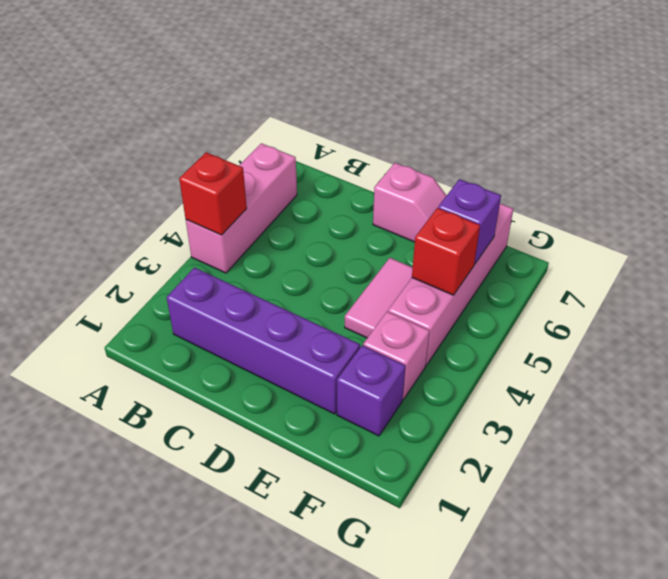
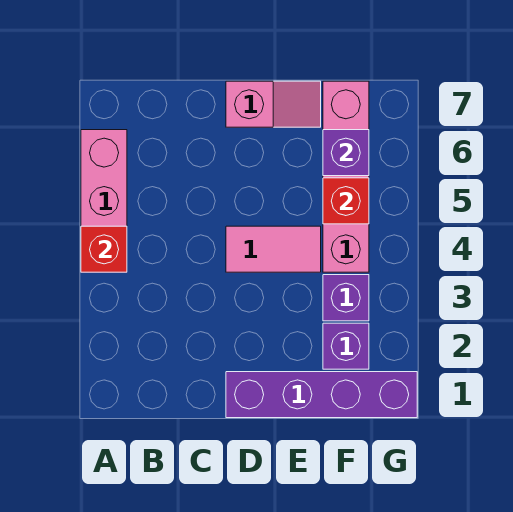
purple 1x4 brick [167,268,360,414] -> purple 1x4 brick moved to [226,372,417,418]
pink 1x2 tile [345,258,413,338] -> pink 1x2 tile turned to [226,226,321,272]
pink 1x1 brick [363,312,430,400] -> purple 1x1 brick [323,275,369,321]

